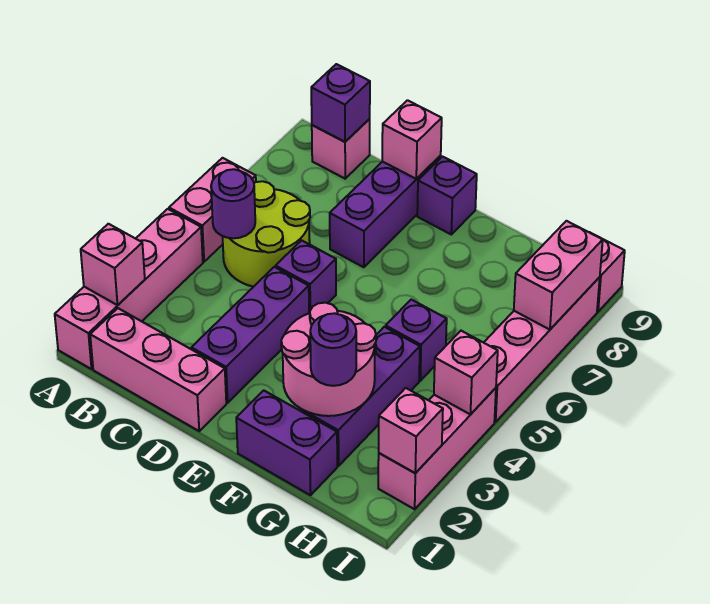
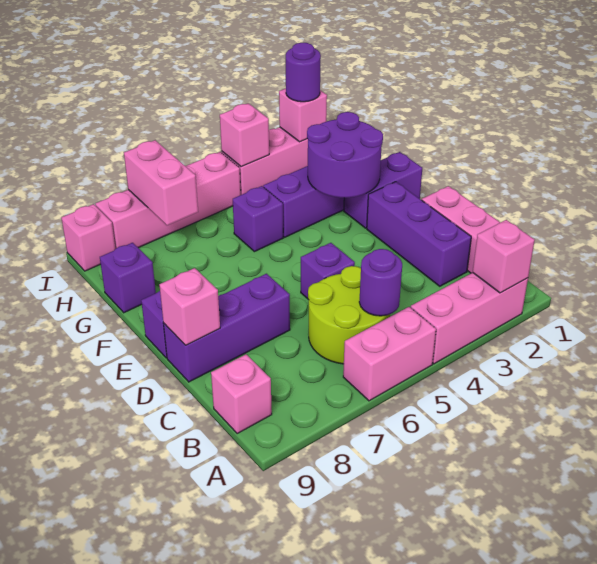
pink 1x4 brick [55,209,203,369] -> pink 1x3 brick [410,273,528,364]
purple 1x1 brick [311,64,370,142] -> purple 1x1 brick moved to [100,243,156,313]
purple 1x3 brick [191,267,309,403] -> purple 1x3 brick turned to [367,182,471,286]
purple 1x2 brick [236,390,337,495] -> purple 1x2 brick turned to [344,152,422,228]
pink 2x2 round brick [281,303,376,416] -> purple 2x2 round brick [307,112,383,198]
purple 1x1 round brick [310,313,356,386] -> purple 1x1 round brick moved to [286,43,321,102]
pink 1x2 brick [514,221,603,330] -> pink 1x2 brick turned to [124,140,198,225]

